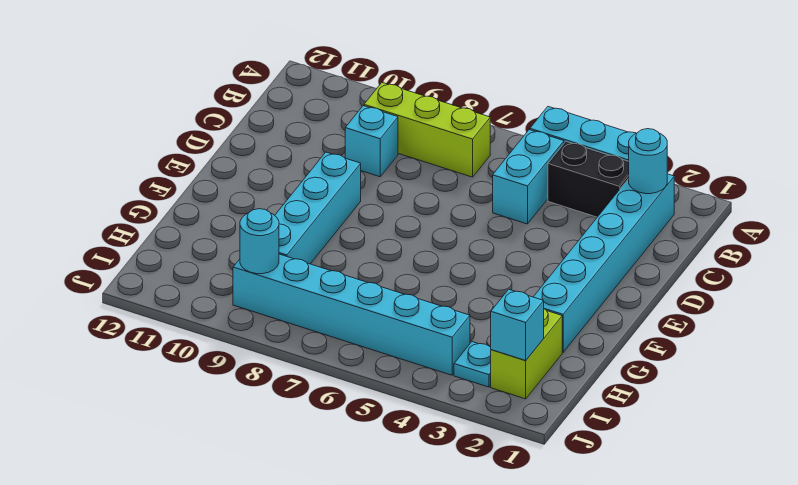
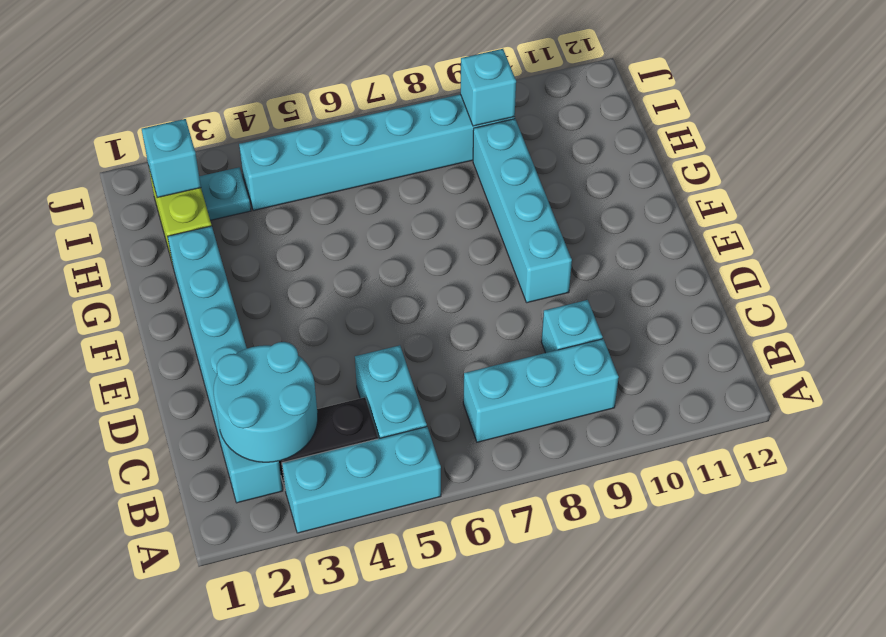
cyan 1x1 round brick [629,129,667,194] -> cyan 2x2 round brick [214,342,318,462]
lime 1x3 brick [364,83,490,177] -> cyan 1x3 brick [463,339,619,442]
cyan 1x1 round brick [240,209,279,274] -> cyan 1x1 brick [461,49,516,126]

